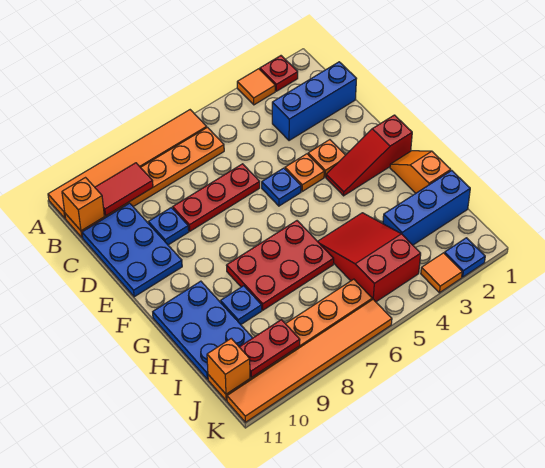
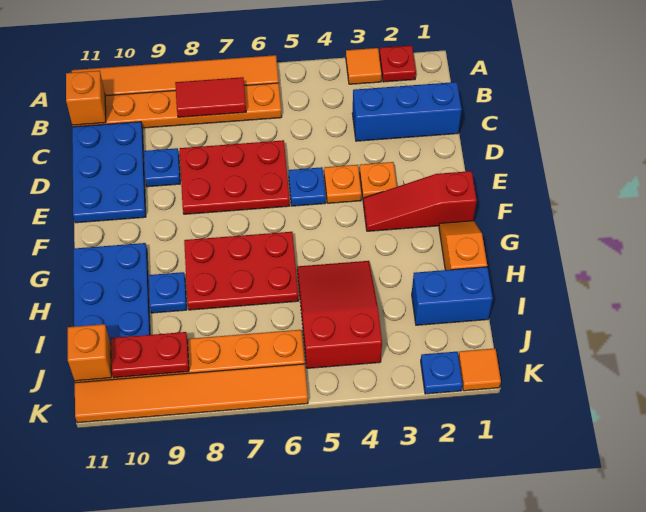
red 1x2 tile [95,163,153,216] -> red 1x2 tile moved to [175,77,246,117]
red 1x3 plate [173,164,260,231] -> red 2x3 plate [180,140,290,214]
blue 1x3 brick [383,170,470,245] -> blue 1x2 brick [412,267,493,325]
orange 1x1 tile [421,253,462,293] -> orange 1x1 tile moved to [458,348,501,391]

